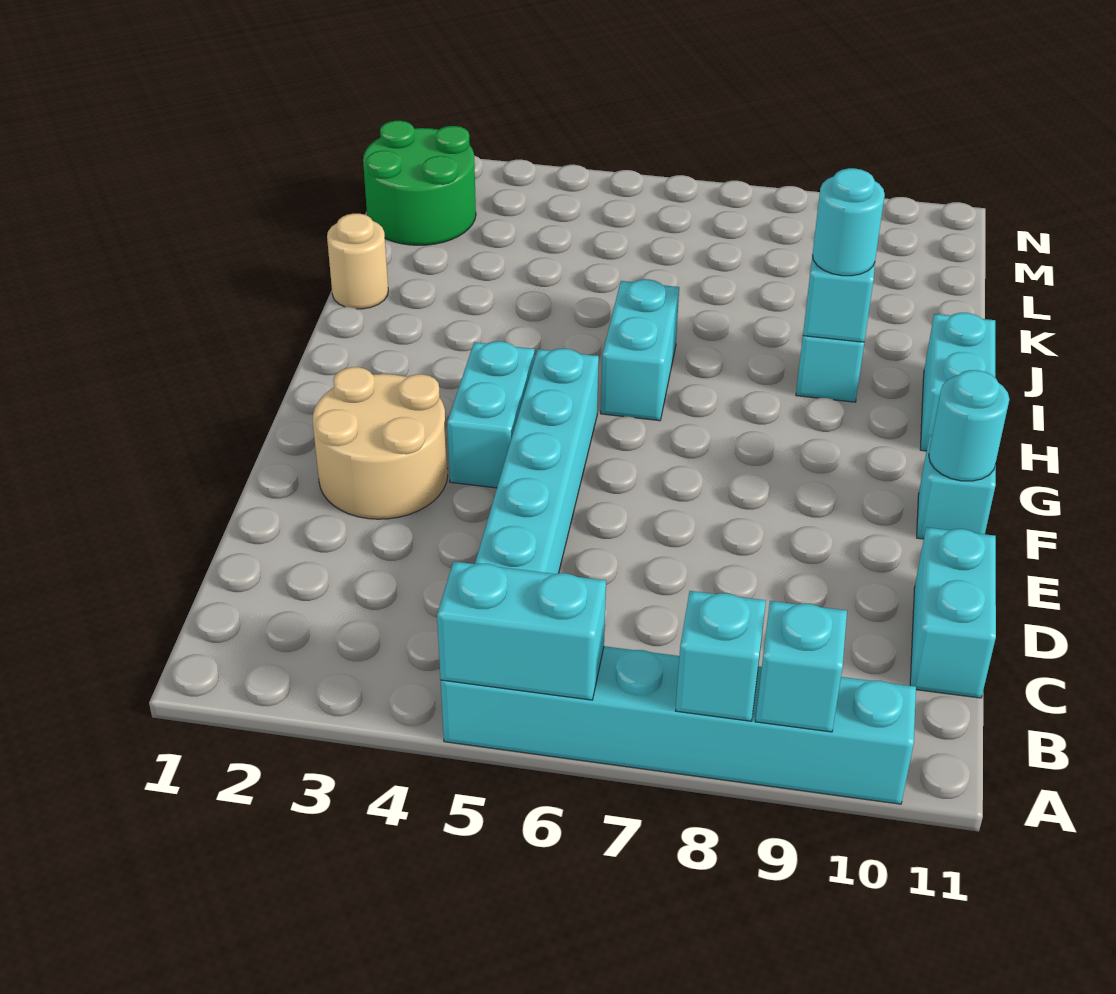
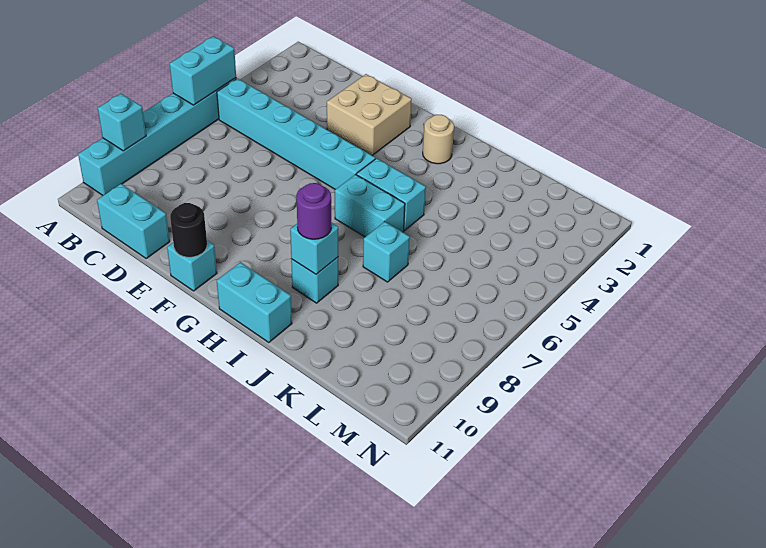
cyan 1x1 brick [676,591,766,721] -> cyan 1x1 brick moved to [363,221,410,282]
tan 2x2 round brick [313,367,448,519] -> tan 2x2 brick [327,74,412,156]
cyan 1x2 brick [447,341,535,488] -> cyan 1x2 brick moved to [356,158,426,231]
cyan 1x1 round brick [929,370,1009,481] -> black 1x1 round brick [170,203,207,257]
cyan 1x1 round brick [812,168,885,276] -> purple 1x1 round brick [296,183,331,239]
tan 1x1 round brick [327,214,388,309] -> tan 1x1 round brick moved to [423,115,454,164]
green 2x2 round brick [363,121,476,245] -> none

